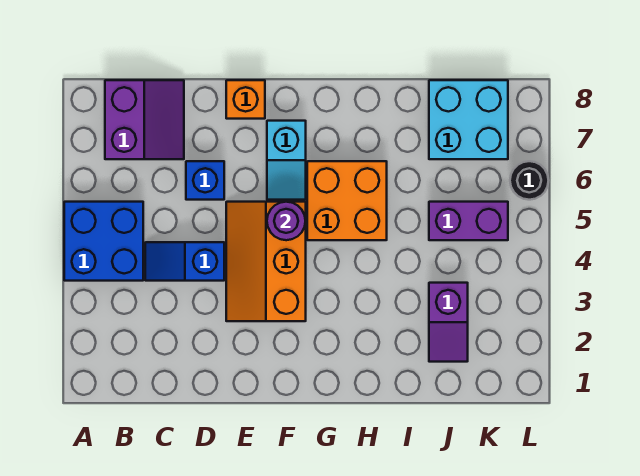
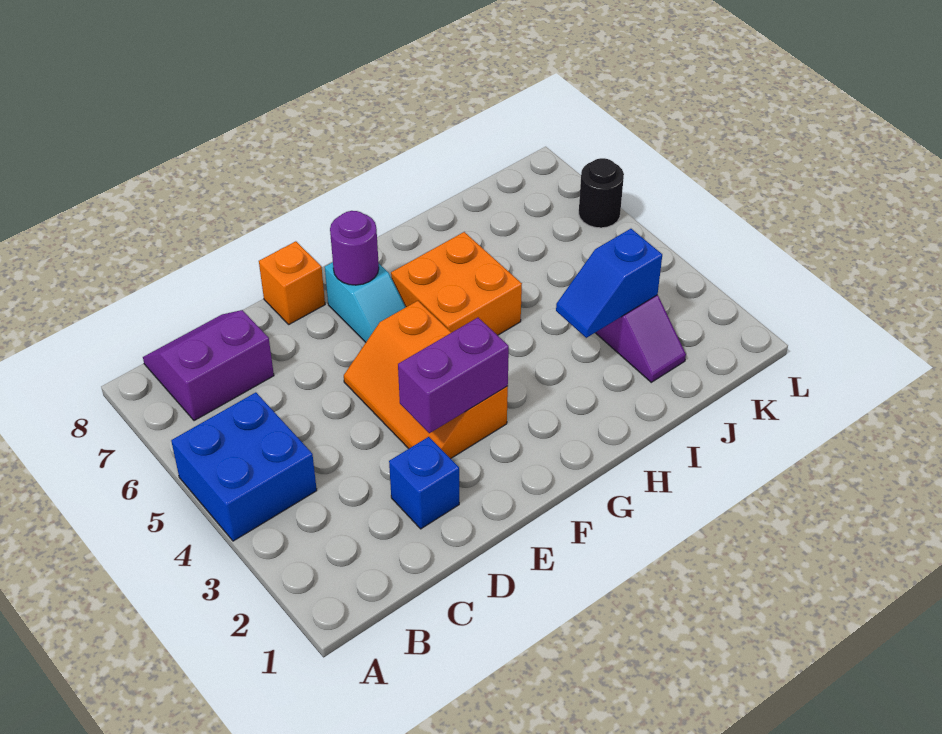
purple 2x2 slope [105,80,184,159] -> purple 2x2 slope turned to [143,310,274,421]
blue 1x2 slope [145,242,224,281] -> blue 1x2 slope moved to [556,229,662,338]
blue 1x1 brick [186,161,224,200] -> blue 1x1 brick moved to [389,437,459,529]
purple 1x1 round brick [267,202,305,240] -> purple 1x1 round brick moved to [330,211,379,285]
purple 1x2 brick [429,202,508,240] -> purple 1x2 brick moved to [398,318,509,433]
cyan 2x2 brick [429,80,508,159] -> none

